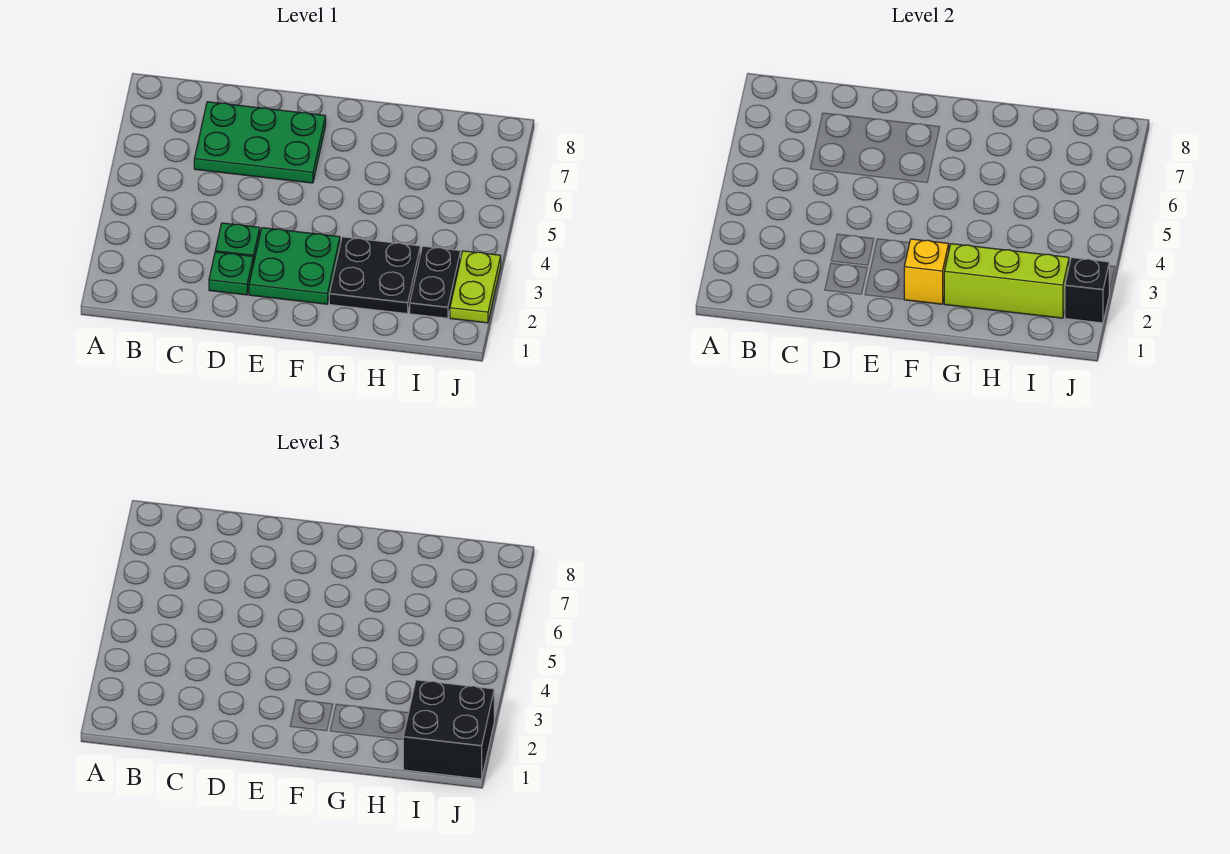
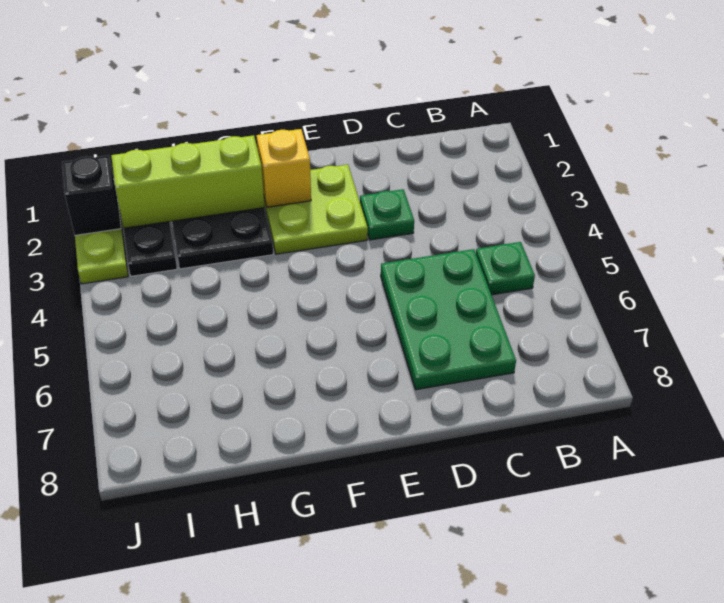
green 2x3 plate [194,102,326,183] -> green 2x3 plate turned to [381,249,516,390]
green 1x1 plate [209,252,253,295] -> green 1x1 plate moved to [476,242,535,295]
green 2x2 plate [249,228,340,304] -> lime 2x2 plate [264,165,368,254]
black 2x2 brick [403,680,494,779] -> none

